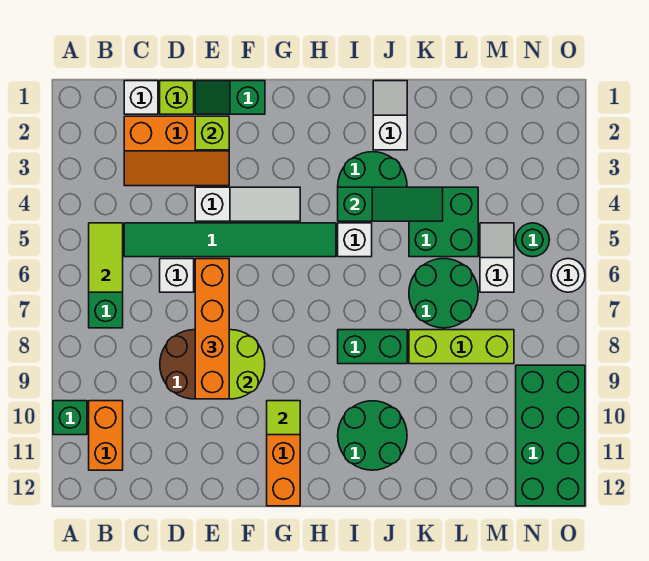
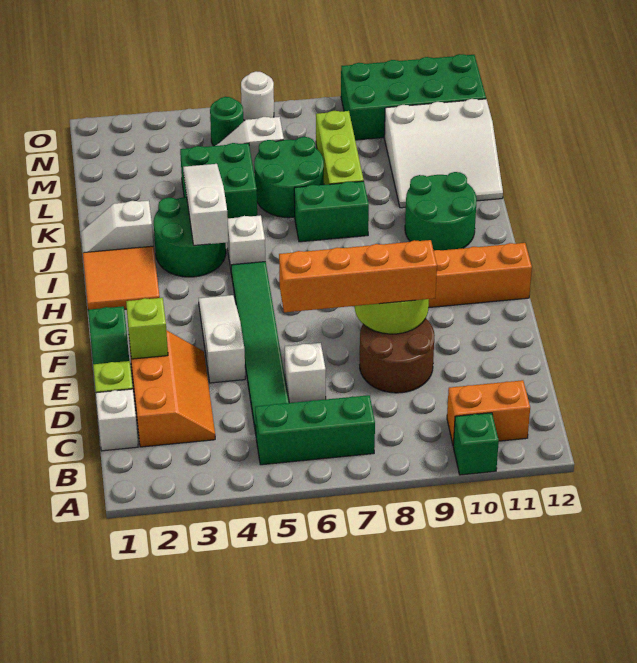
lime 1x2 tile [89,223,123,292] -> none
lime 1x1 tile [267,401,300,435] -> none
none -> orange 2x2 tile [83,246,160,310]
green 1x3 slope [338,187,443,221] -> white 1x3 slope [183,164,228,245]
green 1x2 brick [338,330,407,364] -> green 1x2 brick turned to [294,181,369,242]
none -> white 3x3 slope [384,99,503,208]

